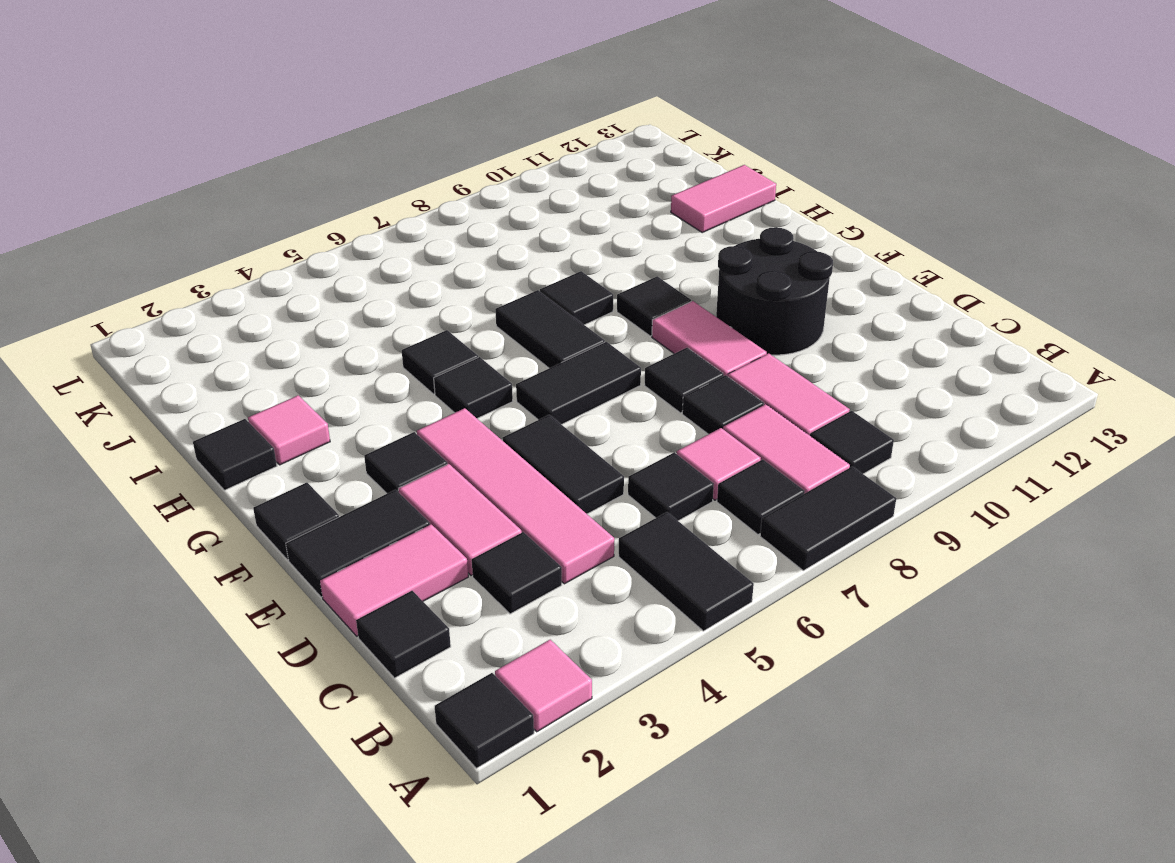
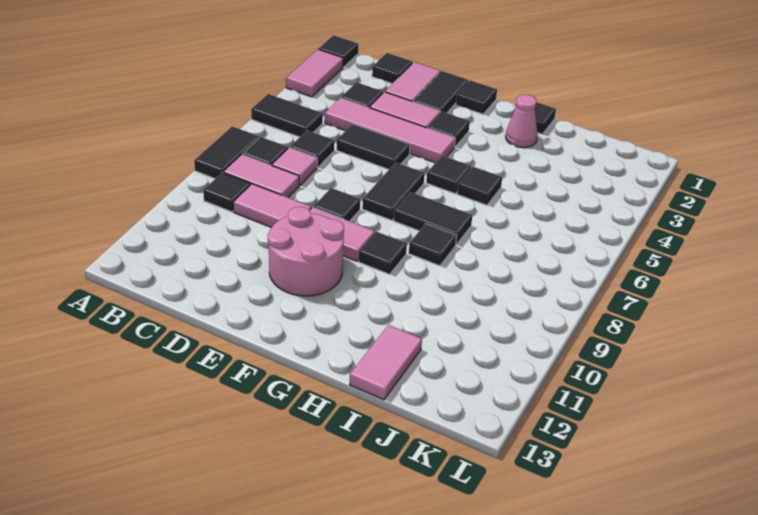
pink 1x1 tile [495,640,592,732] -> pink 1x2 tile [286,49,343,97]
black 1x1 tile [682,375,764,434] -> none
black 2x2 round brick [716,227,833,355] -> pink 2x2 round brick [268,207,344,296]
pink 1x1 tile [248,395,330,465] -> pink 1x1 cone [506,94,538,148]

